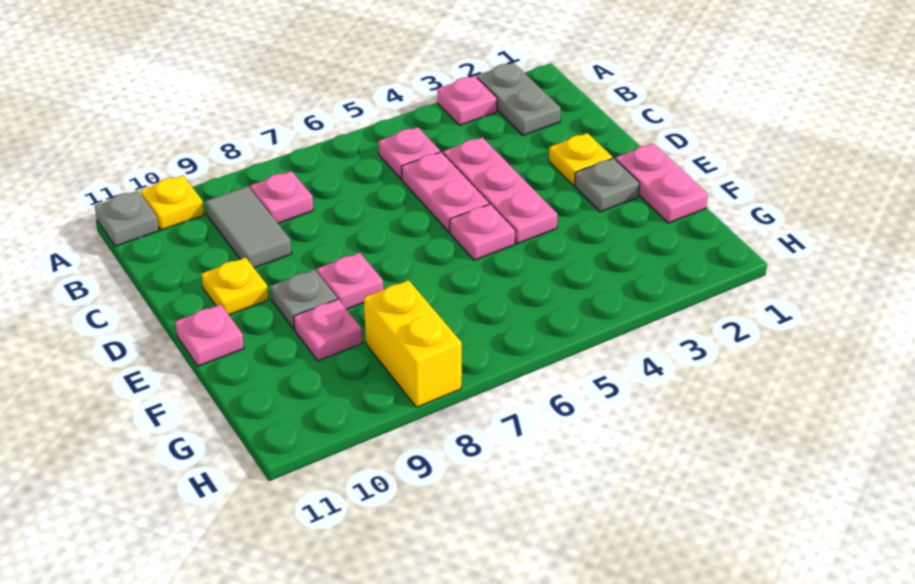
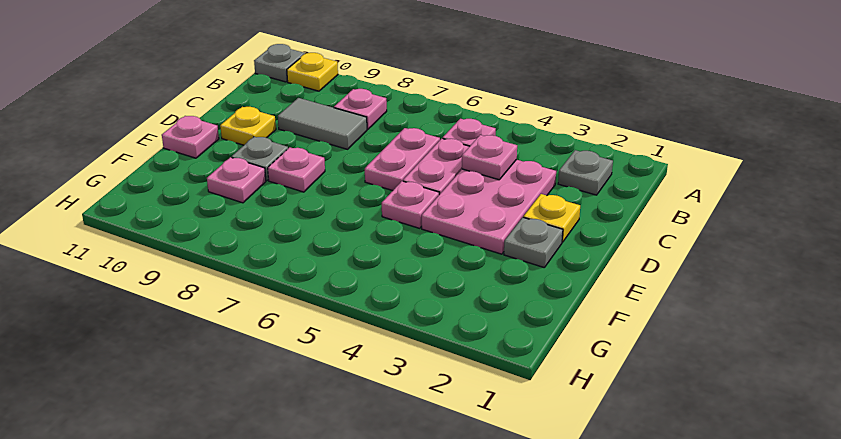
grey 1x2 plate [477,63,561,135] -> grey 1x1 plate [558,150,613,195]
pink 1x1 plate [437,76,497,125] -> pink 1x1 plate moved to [462,135,517,180]
grey 1x2 tile [206,186,292,268] -> grey 1x2 tile turned to [278,98,367,149]
pink 1x3 plate [443,137,557,244] -> pink 2x3 plate [422,160,556,254]
pink 1x2 plate [616,144,708,223] -> pink 1x2 plate moved to [365,128,440,191]
yellow 1x2 brick [364,280,462,407] -> none

